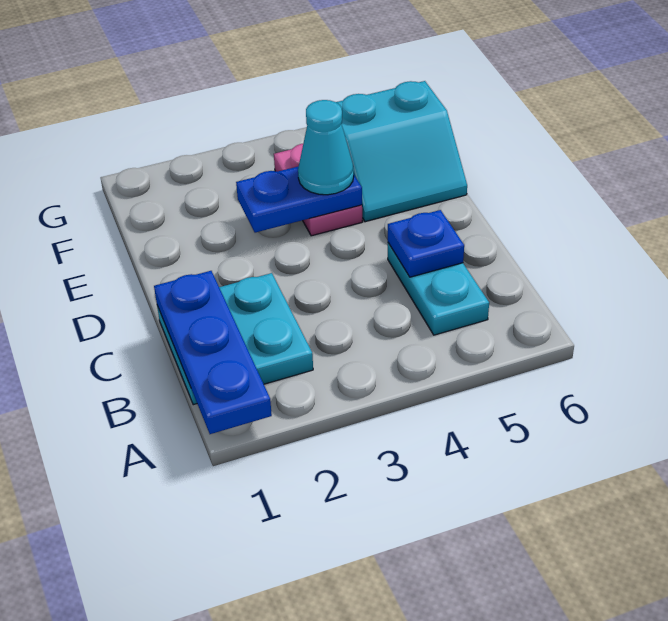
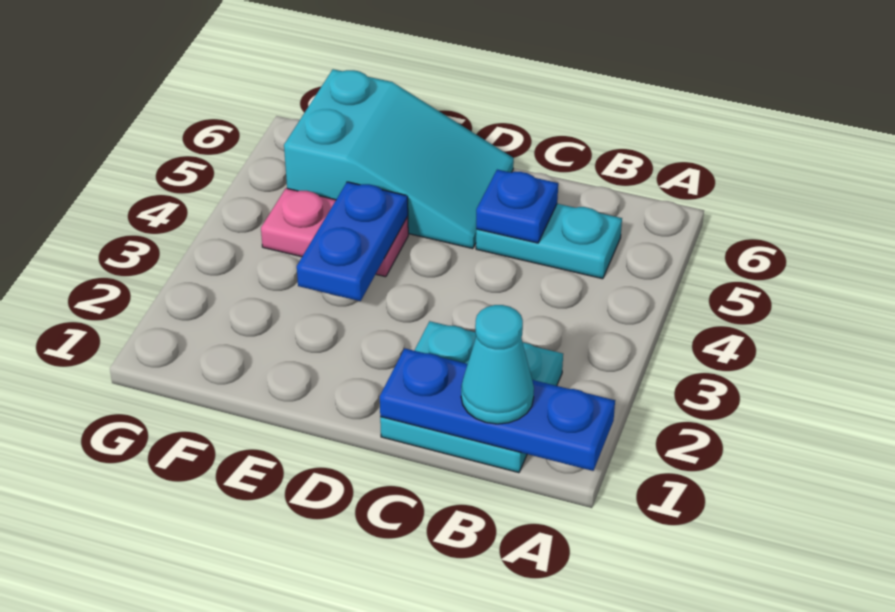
cyan 1x1 cone [298,100,354,195] -> cyan 1x1 cone moved to [461,305,534,424]
cyan 2x2 slope [336,81,467,222] -> cyan 2x3 slope [284,69,514,249]

